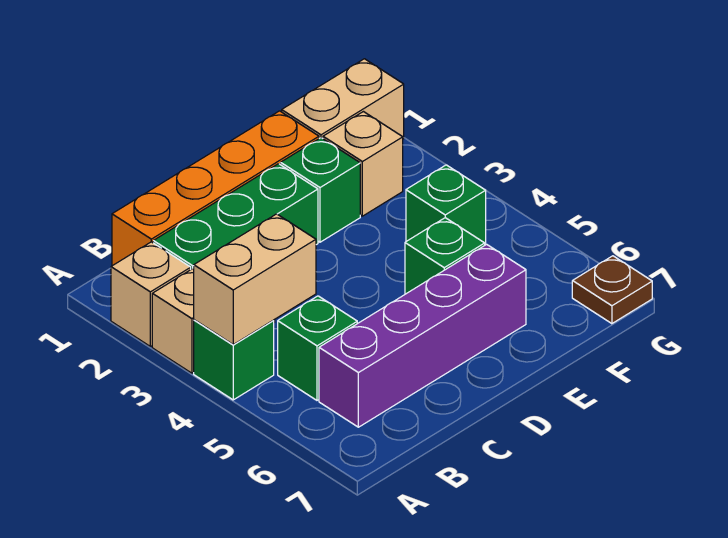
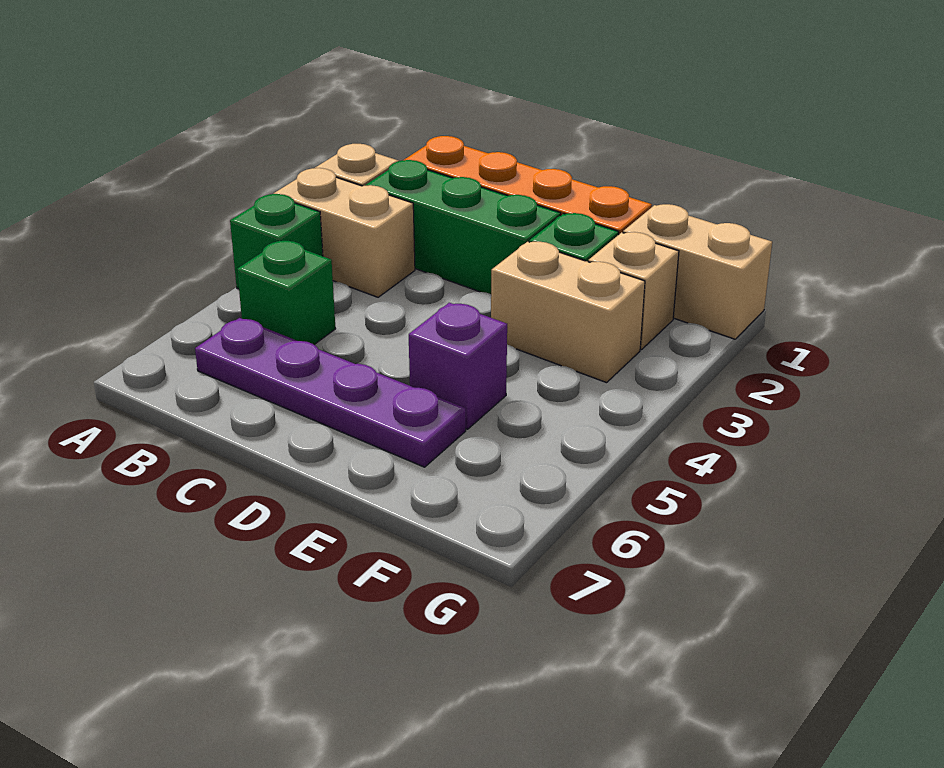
tan 1x2 brick [194,214,316,344] -> tan 1x2 brick moved to [491,242,645,383]
purple 1x4 brick [319,244,526,427] -> purple 1x4 plate [195,318,466,467]
green 1x1 brick [405,218,485,294] -> purple 1x1 brick [409,303,507,429]
green 1x1 brick [406,165,486,245] -> none
brown 1x1 plate [572,256,652,324] -> none

